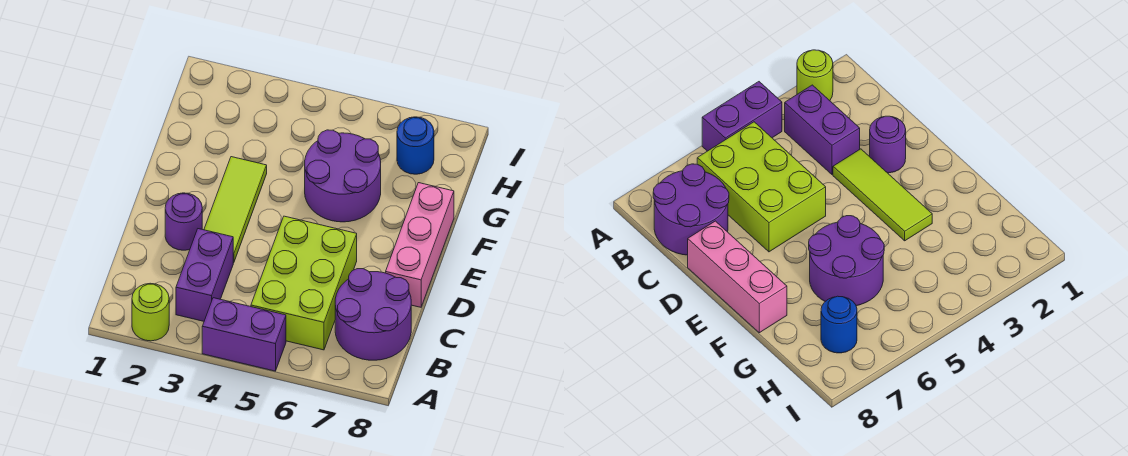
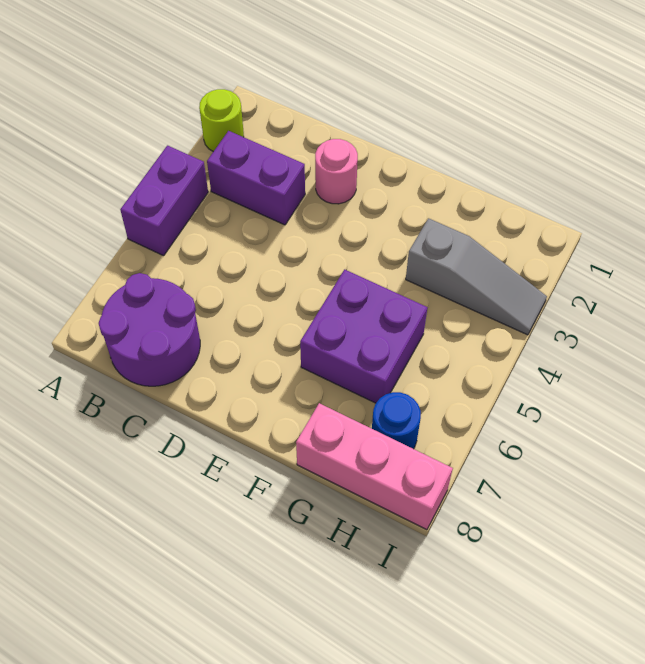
lime 2x3 brick [251,216,357,350] -> none
purple 1x1 round brick [165,193,202,250] -> pink 1x1 round brick [315,139,358,204]
lime 1x3 tile [204,157,267,263] -> none
pink 1x3 brick [386,183,454,307] -> pink 1x3 brick moved to [296,403,453,530]
purple 2x2 round brick [305,130,381,222] -> purple 2x2 brick [300,269,428,403]
none -> grey 1x3 slope [406,218,547,335]

